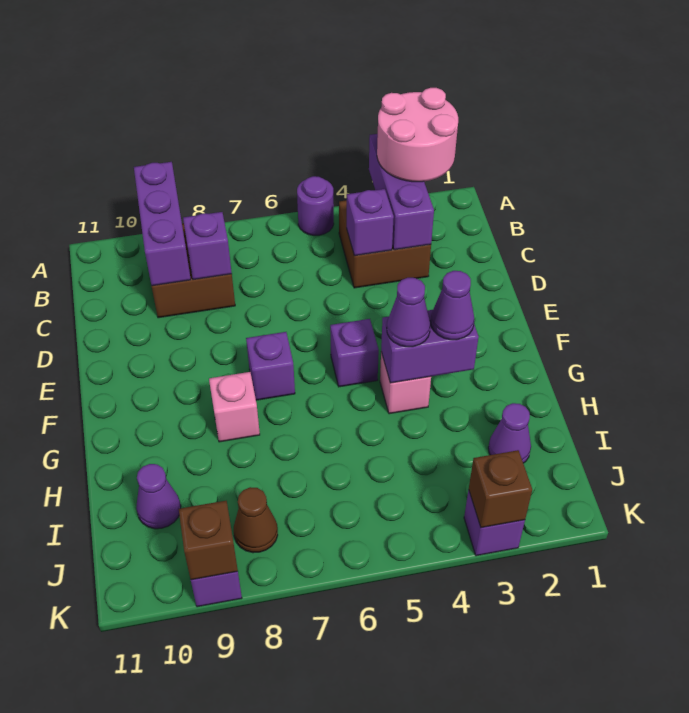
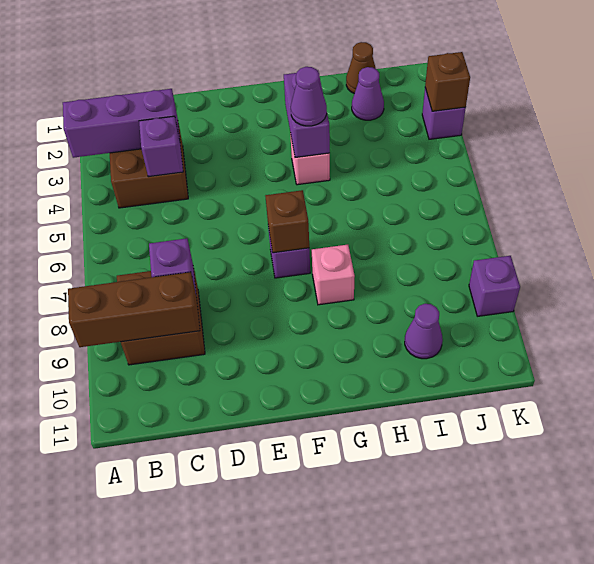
pink 2x2 round brick [377,88,458,182] -> none
purple 1x1 round brick [297,176,334,235] -> none
purple 1x3 brick [134,162,191,286] -> brown 1x3 brick [68,272,200,347]
purple 1x1 brick [330,319,379,387] -> none
purple 1x1 cone [431,271,474,340] -> none
brown 1x1 cone [234,487,278,553] -> brown 1x1 cone moved to [346,42,376,94]
brown 1x1 brick [179,501,238,580] -> brown 1x1 brick moved to [265,190,309,253]

